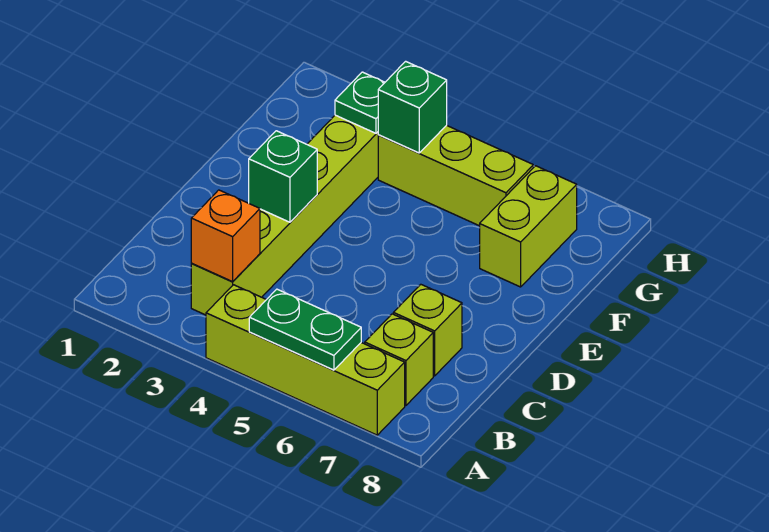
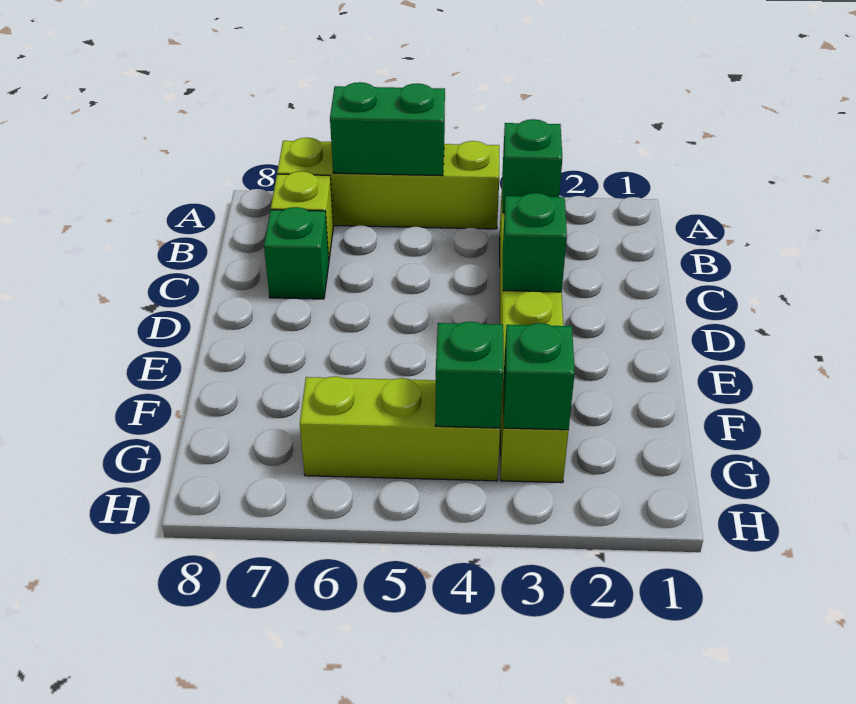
green 1x2 plate [249,289,361,370] -> green 1x2 brick [330,82,445,176]
orange 1x1 brick [191,190,260,282] -> green 1x1 brick [502,119,562,213]
lime 1x1 brick [393,284,462,376] -> green 1x1 brick [264,207,329,299]
lime 1x2 brick [480,166,577,287] -> none
green 1x1 plate [335,72,385,133] -> green 1x1 brick [503,323,575,430]

